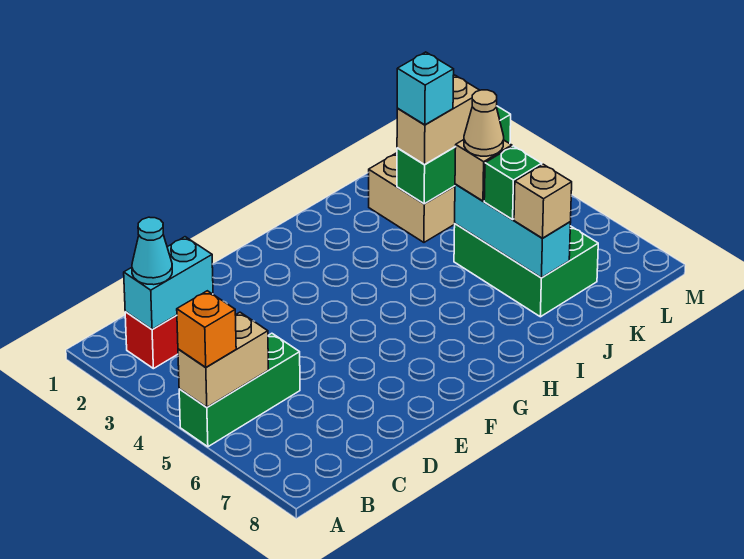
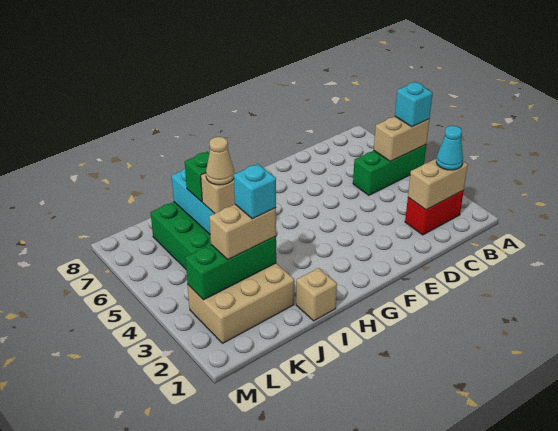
orange 1x1 brick [177,291,236,367] -> cyan 1x1 brick [395,82,433,127]
cyan 1x2 brick [124,237,213,330] -> tan 1x2 brick [408,159,468,210]
tan 1x1 brick [514,164,572,238] -> tan 1x1 brick moved to [296,268,337,321]

